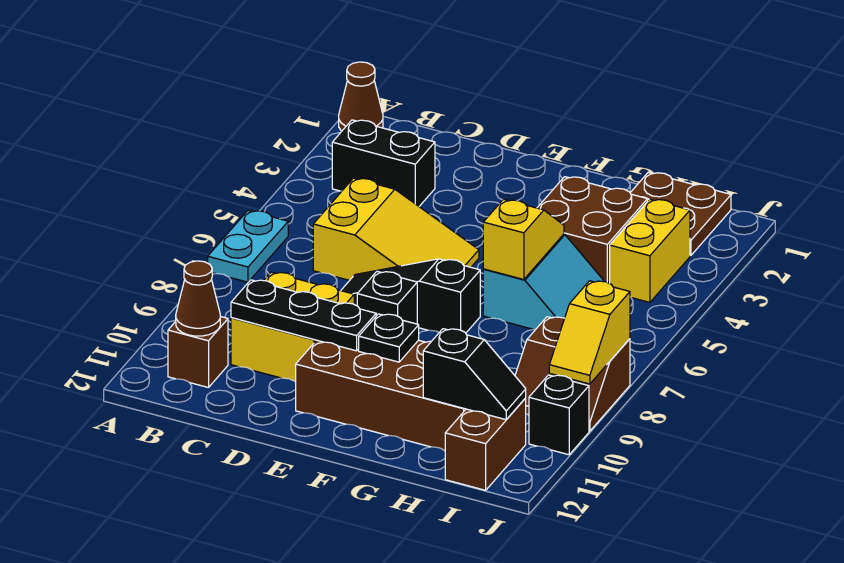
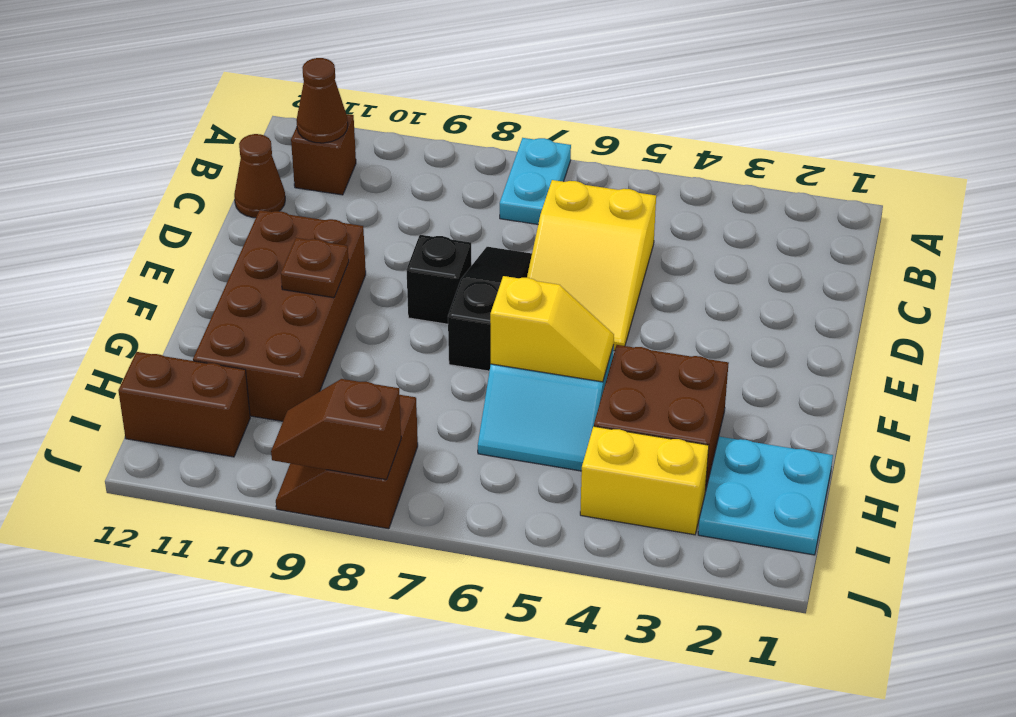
brown 1x1 cone [339,62,383,131] -> brown 1x1 cone moved to [234,134,285,218]
cyan 1x2 plate [208,211,288,282] -> cyan 1x2 plate turned to [500,138,571,224]
black 1x2 brick [332,120,435,206] -> none
yellow 2x2 brick [231,272,354,382] -> none
black 1x3 plate [231,280,376,351] -> none
black 1x1 plate [359,314,419,362] -> brown 1x1 plate [281,238,349,298]
brown 2x2 plate [630,172,731,255] -> cyan 2x2 plate [698,437,833,555]
black 1x2 slope [423,329,526,420] -> none
yellow 1x2 slope [549,281,630,384] -> brown 1x2 slope [271,379,401,480]
black 1x1 brick [529,375,589,455] -> none

